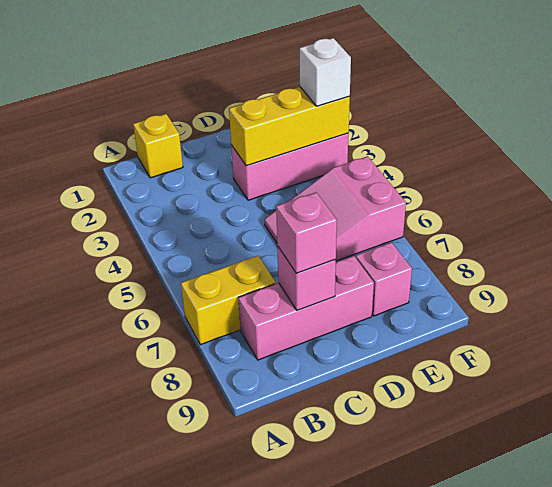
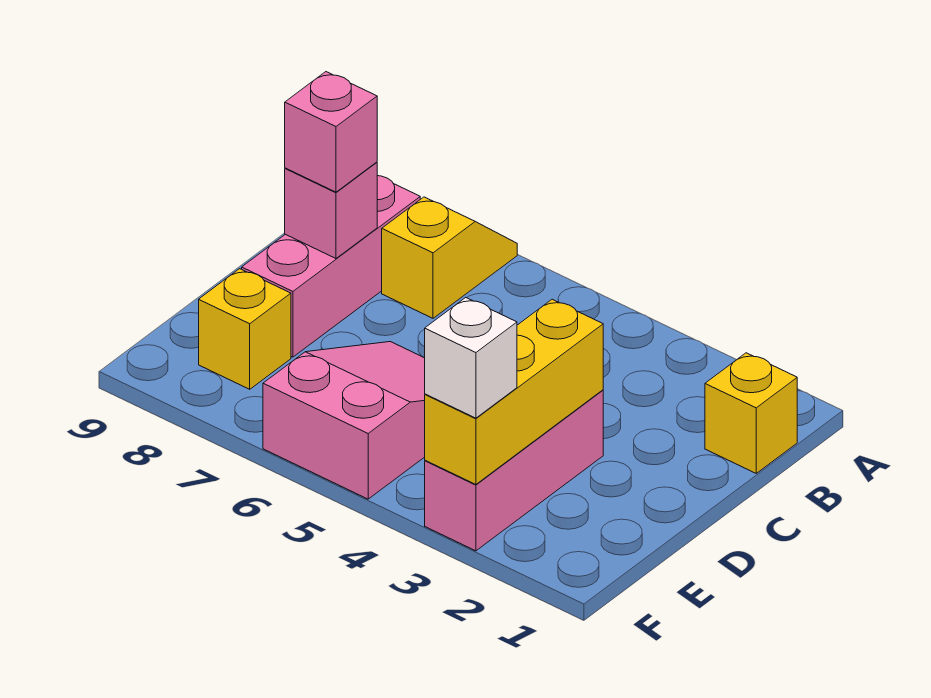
yellow 1x2 brick [181,256,276,345] -> yellow 1x2 slope [382,197,517,318]
pink 1x1 brick [356,242,412,316] -> yellow 1x1 brick [199,269,291,389]

